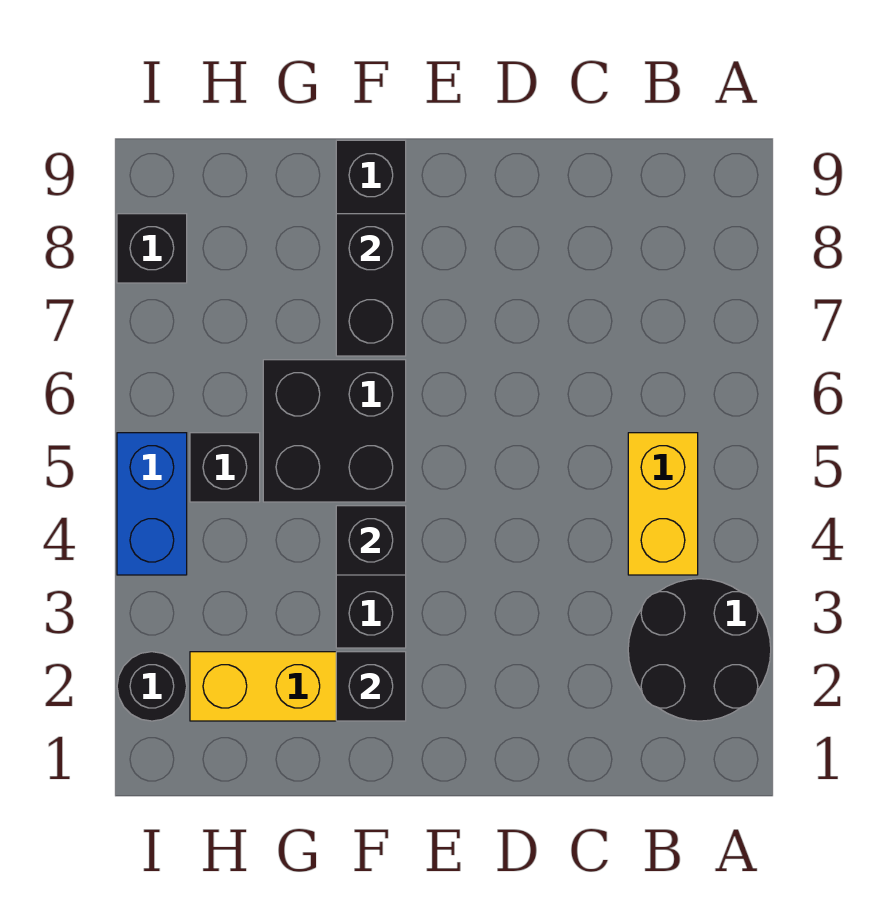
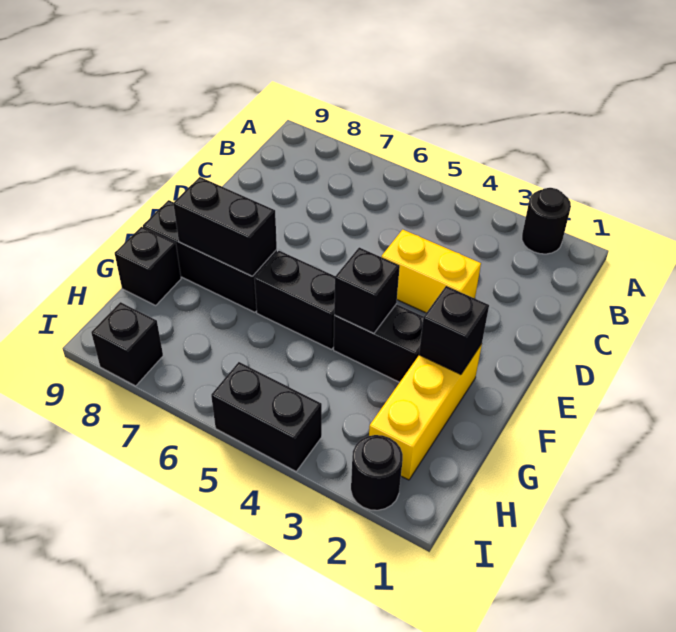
black 2x2 round brick [628,579,771,721] -> black 1x1 round brick [522,188,571,254]
yellow 1x2 brick [628,433,698,575] -> yellow 1x2 brick moved to [382,230,481,313]
black 2x2 brick [263,360,406,502] -> black 1x2 brick [254,251,335,349]
black 1x1 brick [190,433,260,502] -> black 1x1 brick moved to [115,227,181,305]
blue 1x2 brick [117,433,187,575] -> black 1x2 brick [211,362,322,471]

